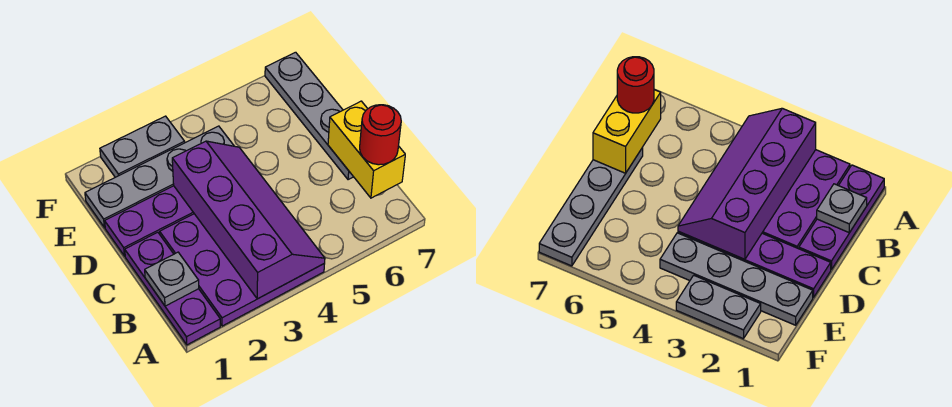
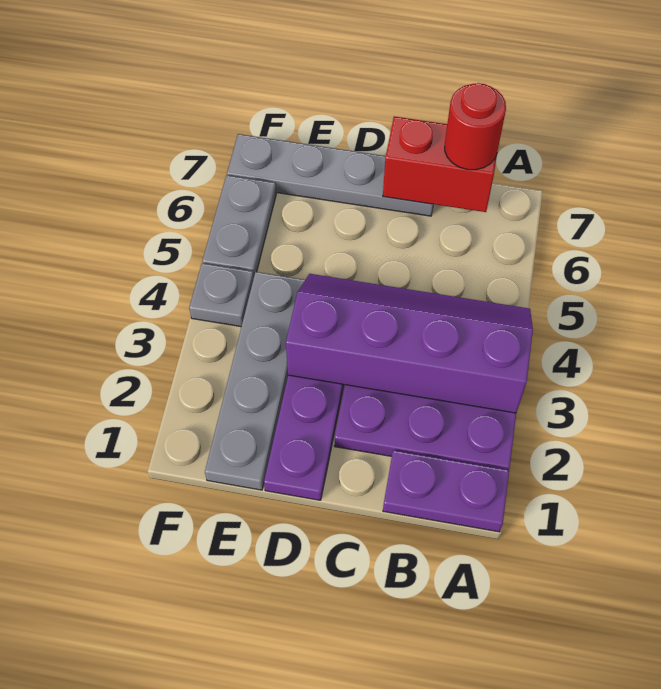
purple 1x3 plate [125,232,220,345] -> purple 1x2 plate [383,450,509,532]
grey 1x1 plate [145,252,199,306] -> grey 1x1 plate moved to [189,263,254,327]
yellow 1x2 brick [328,101,405,198] -> red 1x2 brick [383,116,497,212]
grey 1x2 plate [100,116,185,177] -> grey 1x2 plate moved to [202,175,276,277]

